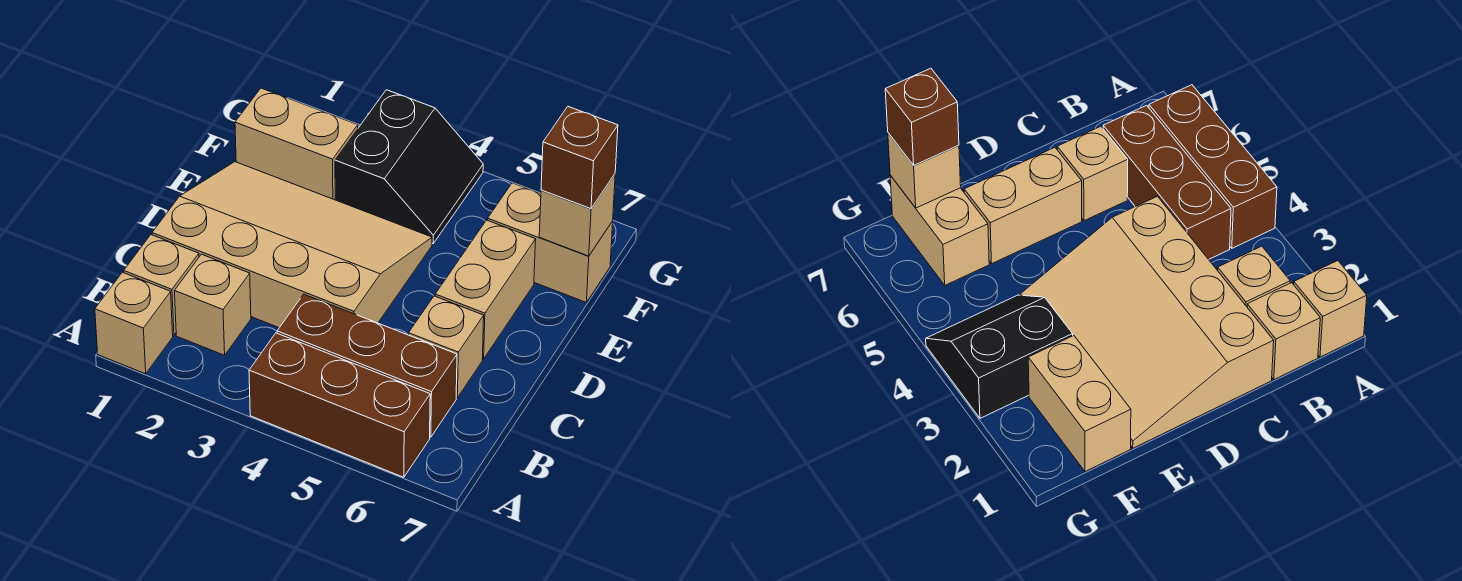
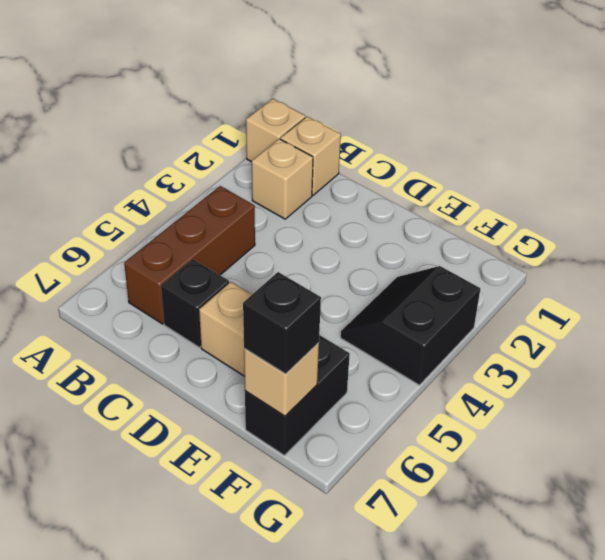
brown 1x3 brick [249,333,430,477] -> none
tan 3x4 slope [152,162,432,328] -> none
tan 1x1 brick [409,296,484,398] -> black 1x1 brick [161,259,229,348]
tan 1x2 brick [235,88,358,200] -> none
black 2x2 slope [335,90,483,244] -> black 2x2 slope turned to [341,266,480,385]
tan 1x2 brick [488,183,613,302] -> black 1x2 brick [245,335,350,455]
brown 1x1 brick [541,107,618,209] -> black 1x1 brick [243,272,321,374]

